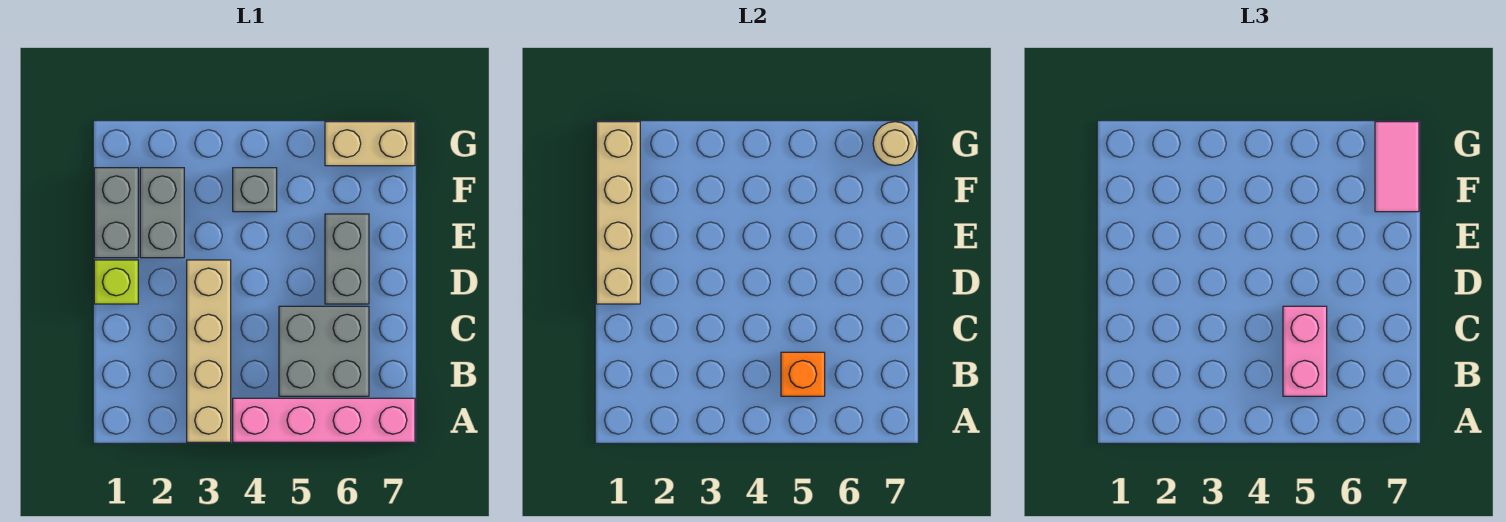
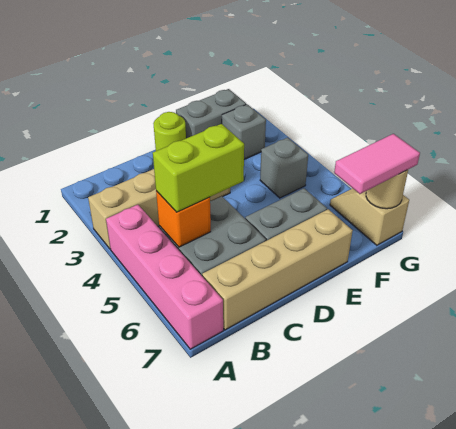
pink 1x2 brick [1283,306,1327,396] -> lime 1x2 brick [153,124,244,212]
lime 1x1 brick [94,260,138,304] -> lime 1x1 round brick [153,112,186,151]
tan 1x4 brick [596,122,640,304] -> tan 1x4 brick moved to [202,209,353,330]
grey 1x2 brick [140,168,184,258] -> grey 1x1 brick [222,104,266,160]
tan 1x2 brick [325,122,415,166] -> tan 1x2 slope [330,188,409,245]

